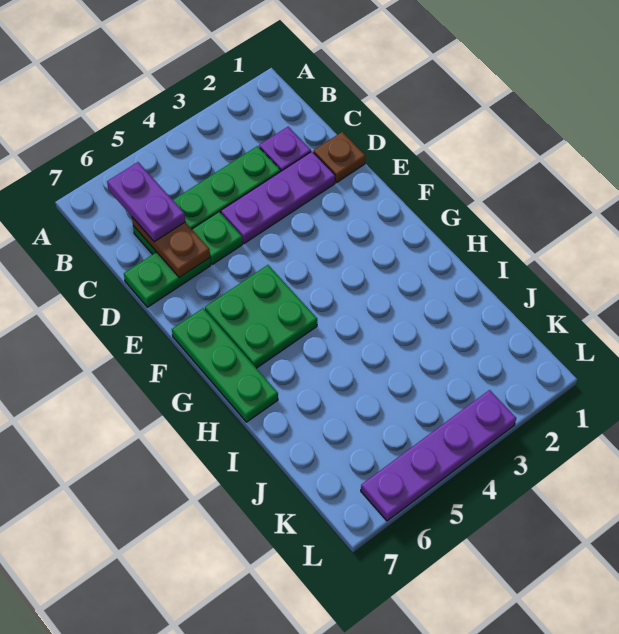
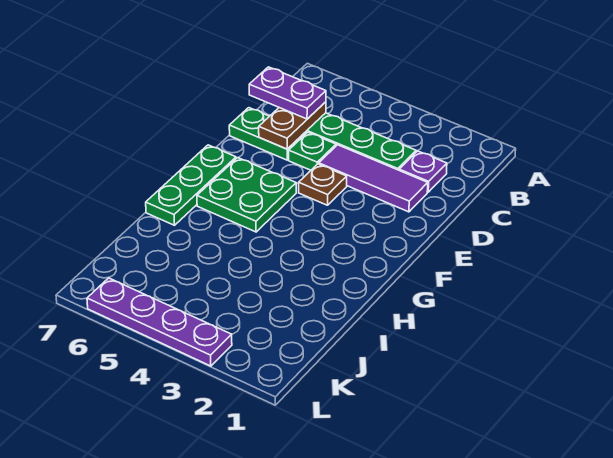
purple 1x2 plate [107,162,185,242] -> purple 1x2 plate turned to [249,67,326,119]
brown 1x1 plate [314,132,365,183] -> brown 1x1 plate moved to [299,164,347,205]
purple 1x3 plate [221,152,335,244] -> purple 1x3 tile [319,145,428,212]

